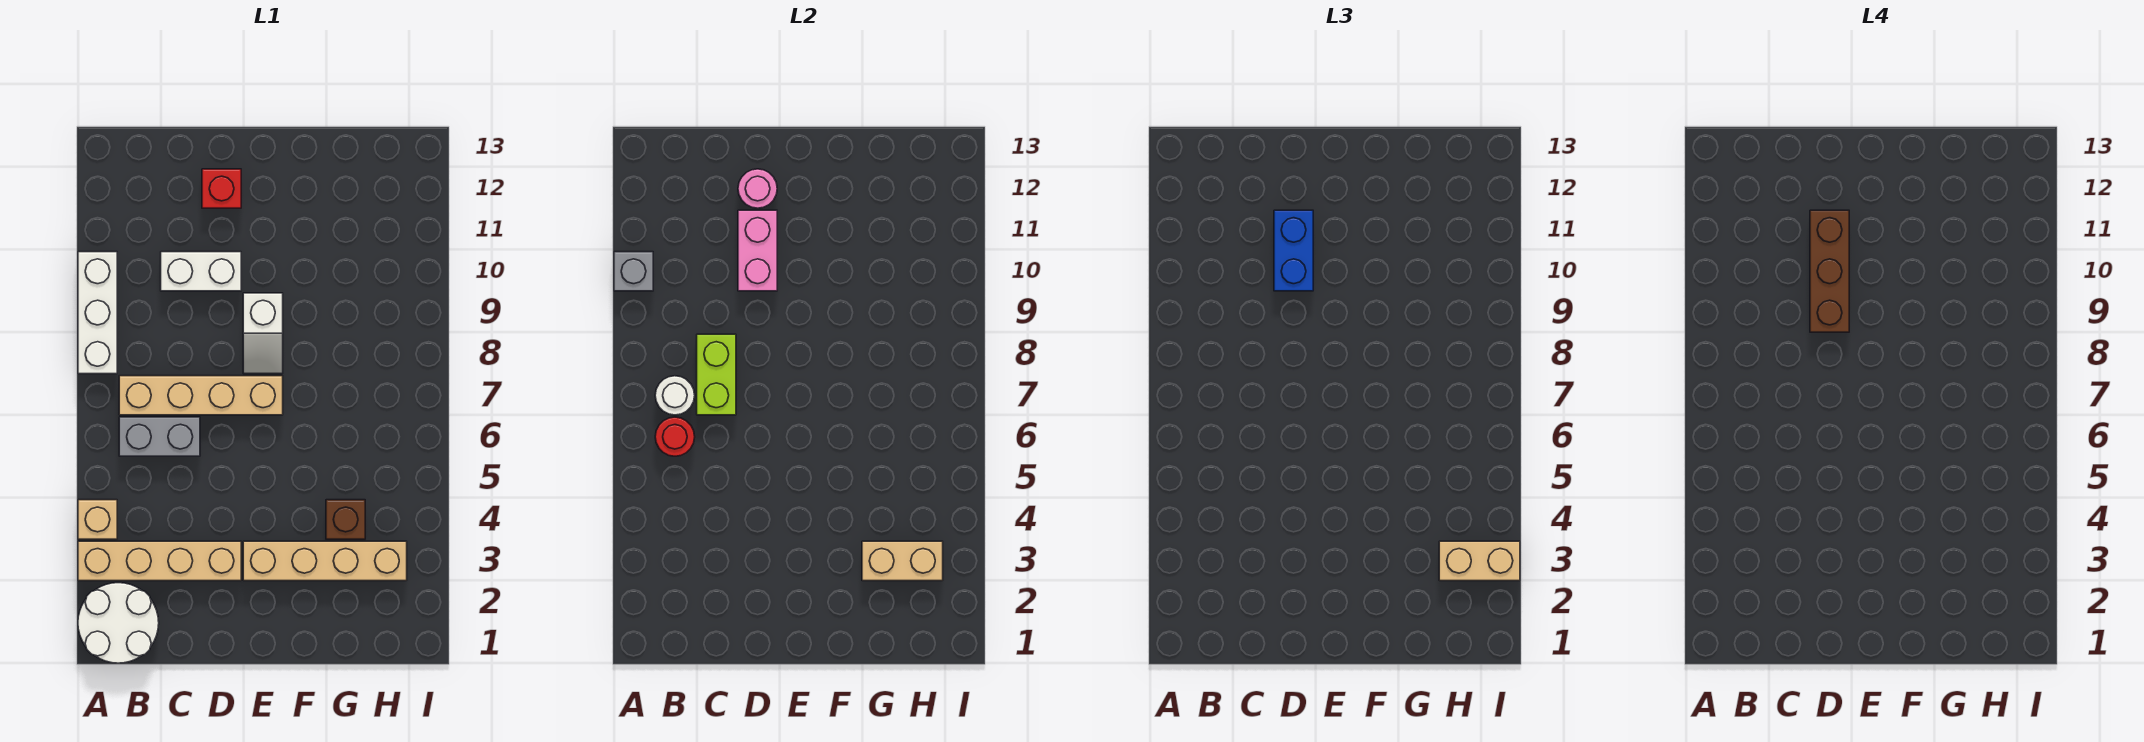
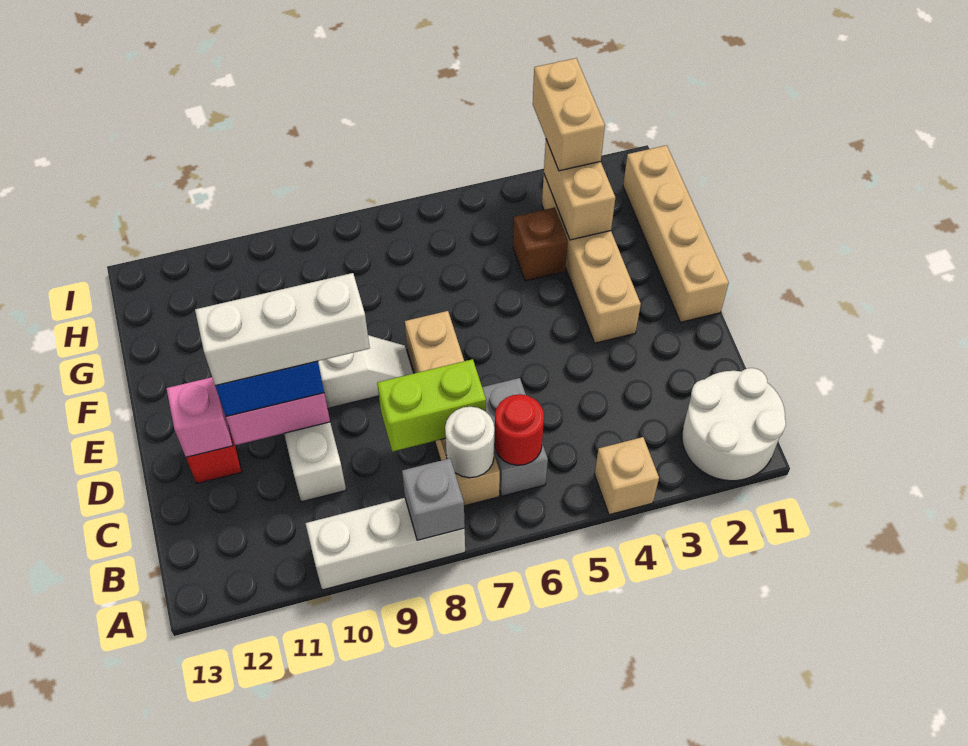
tan 1x4 brick [78,541,241,581] -> tan 1x4 brick moved to [623,145,729,322]
grey 1x1 brick [614,252,653,291] -> grey 1x1 brick moved to [402,458,465,540]
brown 1x3 brick [1810,210,1849,332] -> white 1x3 brick [195,273,370,386]
pink 1x1 round brick [738,169,777,208] -> pink 1x1 brick [166,377,233,457]

